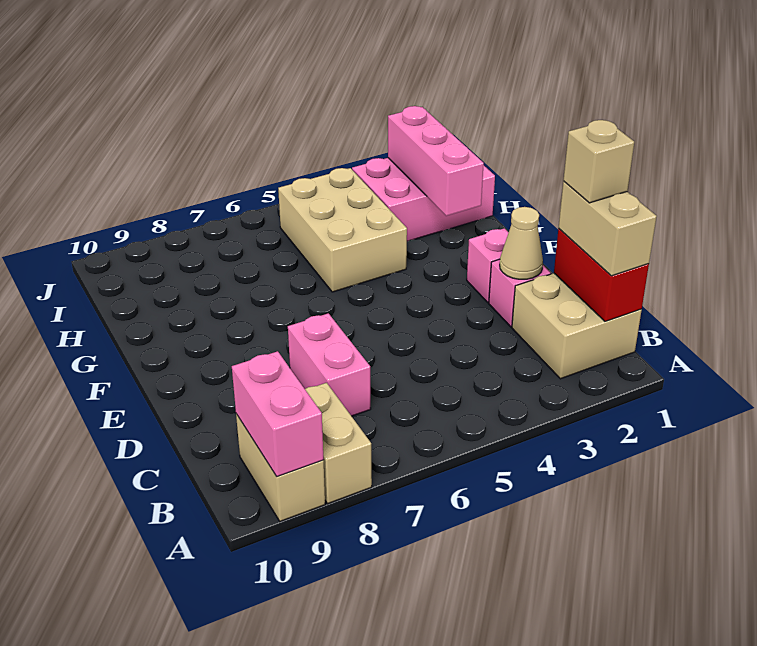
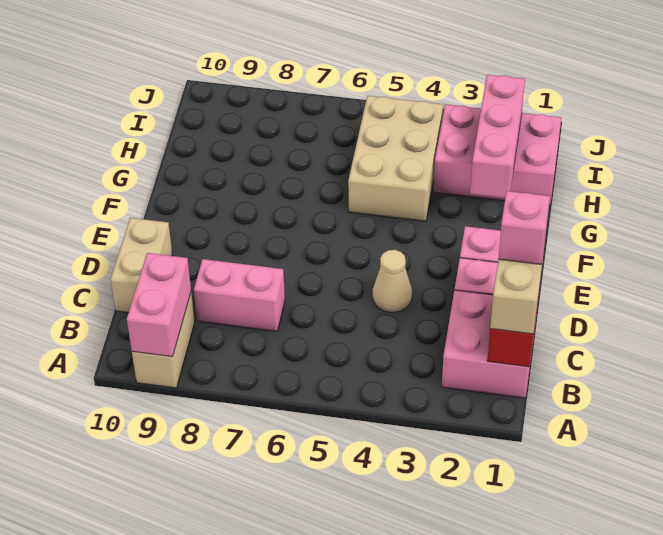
tan 1x2 brick [305,383,372,504] -> tan 1x2 brick moved to [111,218,172,313]
tan 2x2 brick [512,273,642,379] -> pink 2x2 brick [442,290,537,398]
tan 1x1 brick [563,120,634,203] -> pink 1x1 brick [498,191,550,264]
pink 1x2 brick [288,313,371,416] -> pink 1x2 brick turned to [194,259,285,331]
tan 1x1 cone [500,207,543,279] -> tan 1x1 cone moved to [373,250,412,312]

